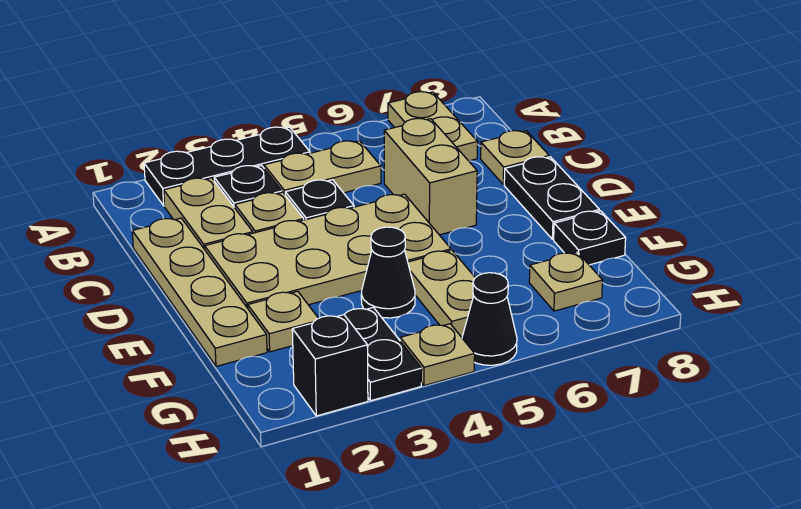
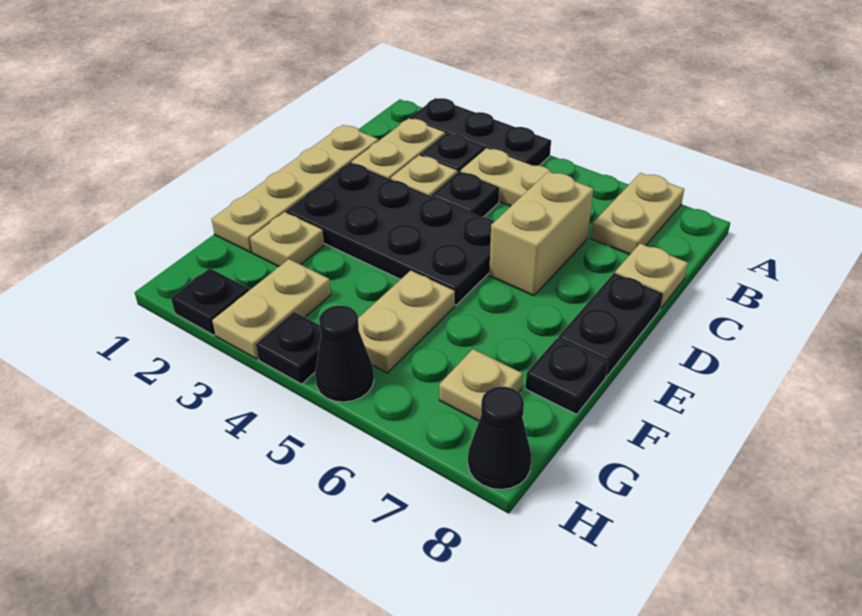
tan 2x4 plate [205,194,451,308] -> black 2x4 plate [286,162,494,305]
black 1x1 cone [361,227,415,318] -> black 1x1 cone moved to [468,386,532,490]
black 1x2 plate [344,307,422,401] -> tan 1x2 plate [212,259,331,359]
black 1x1 brick [292,315,368,416] -> black 1x1 plate [171,268,249,335]
tan 1x1 plate [400,324,475,386] -> black 1x1 plate [256,312,321,384]

